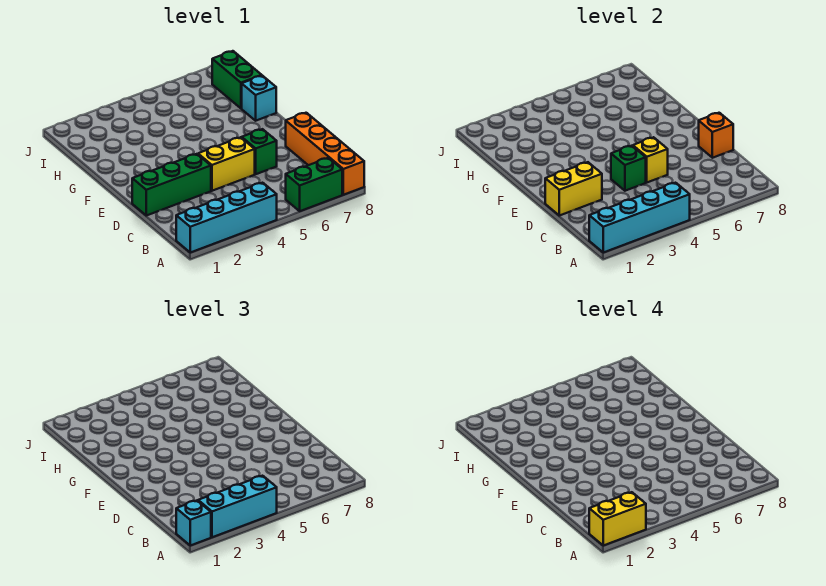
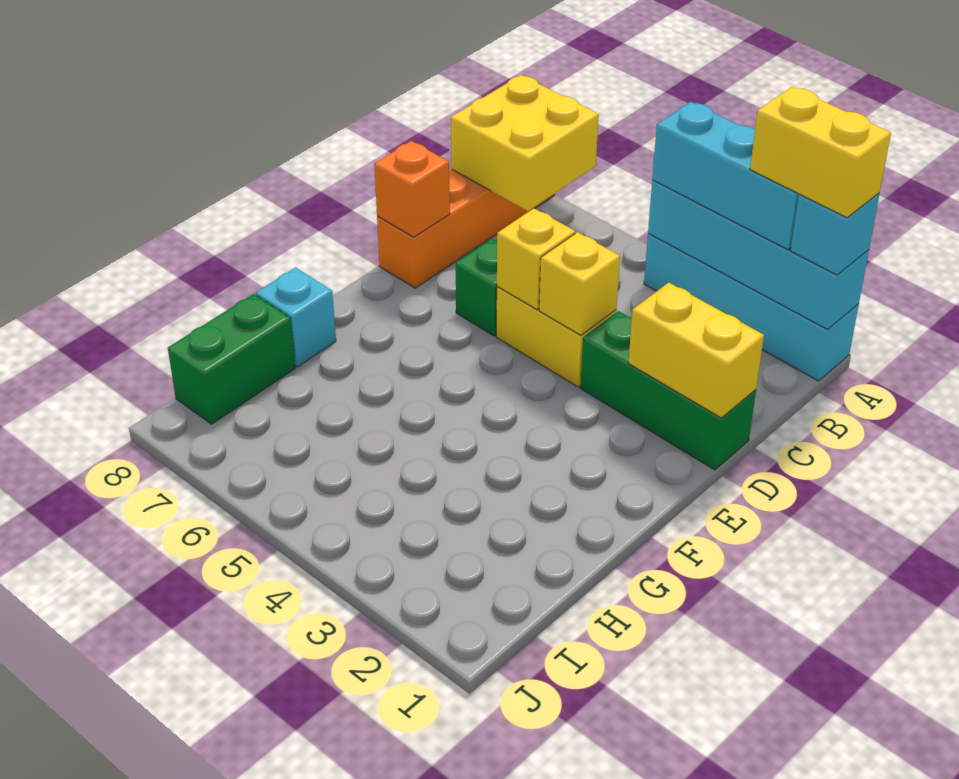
green 1x2 brick [286,158,342,211] -> none
none -> yellow 2x2 brick [451,75,599,211]
green 1x1 brick [611,146,646,191] -> yellow 1x1 brick [539,232,620,335]

